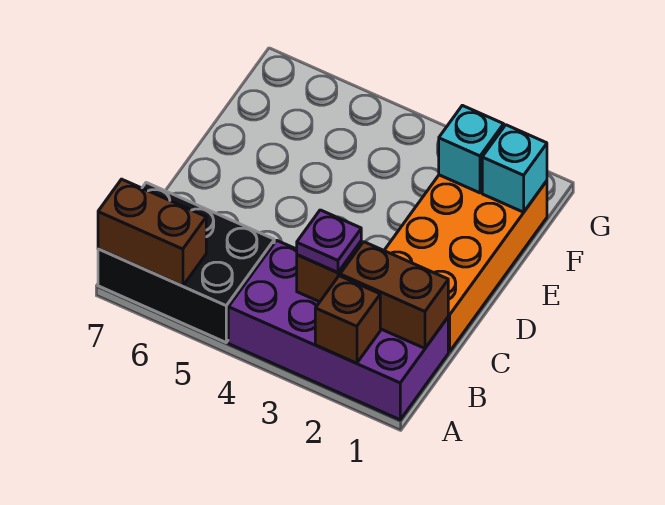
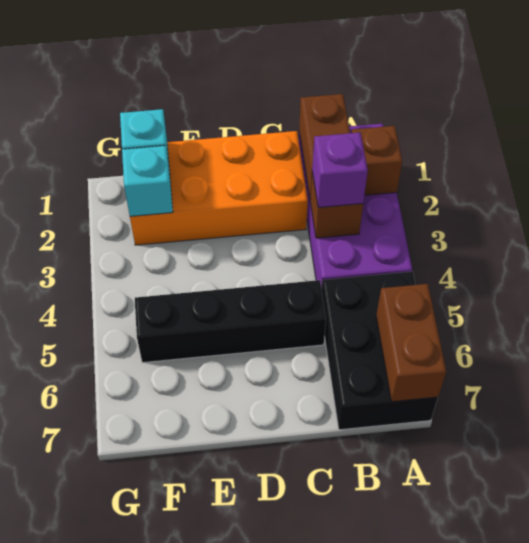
purple 1x1 plate [297,210,361,273] -> purple 1x1 brick [312,133,368,207]
none -> black 1x4 brick [135,280,326,363]

